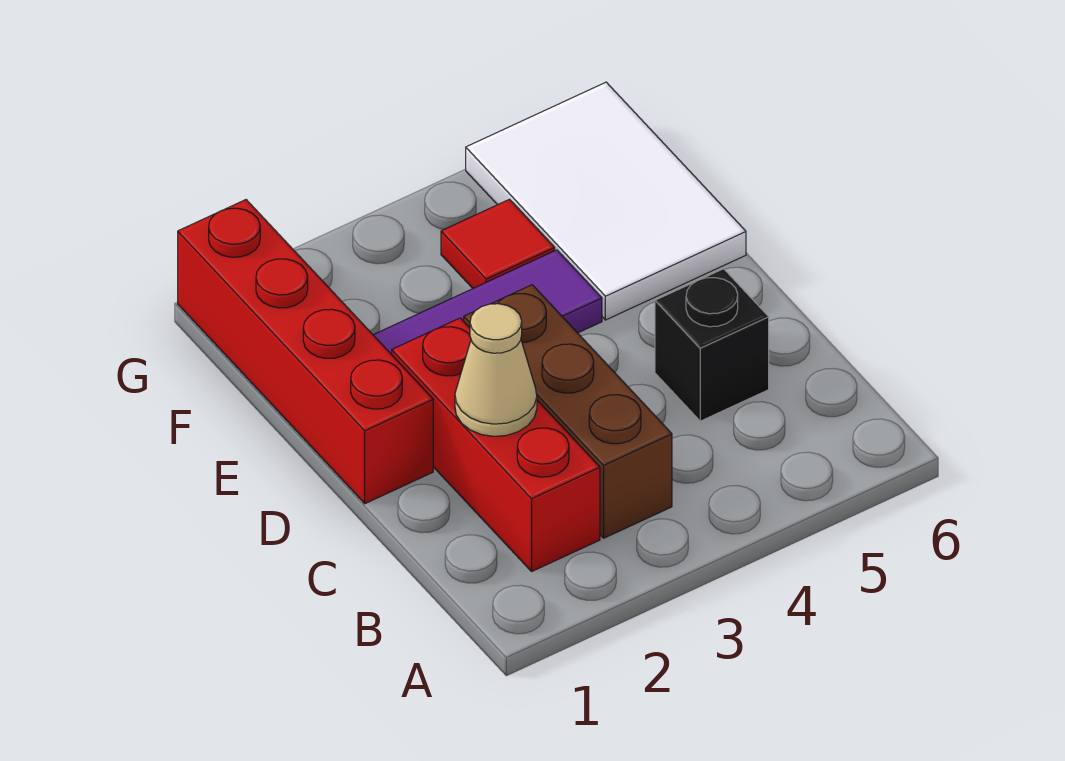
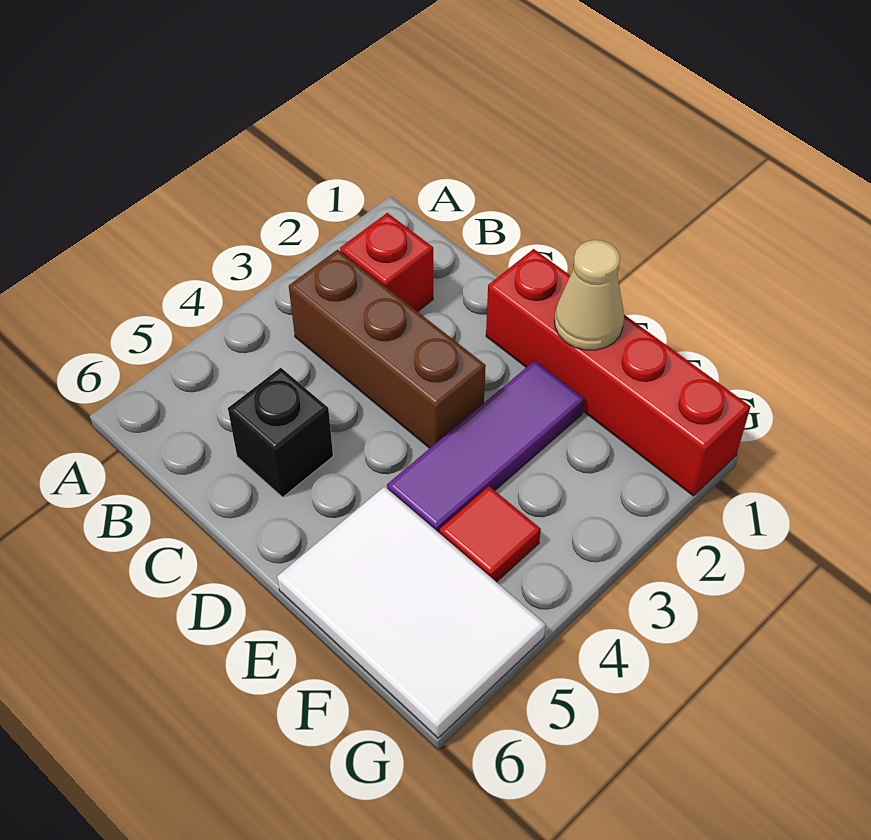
red 1x3 brick [392,318,600,571] -> red 1x1 brick [340,213,433,312]
tan 1x1 cone [455,304,537,436] -> tan 1x1 cone moved to [555,240,624,350]

